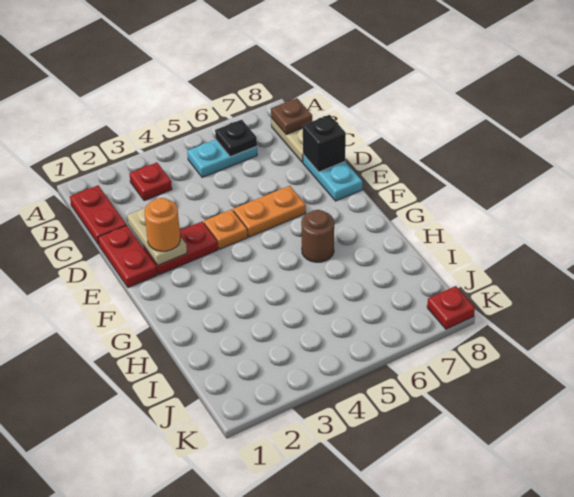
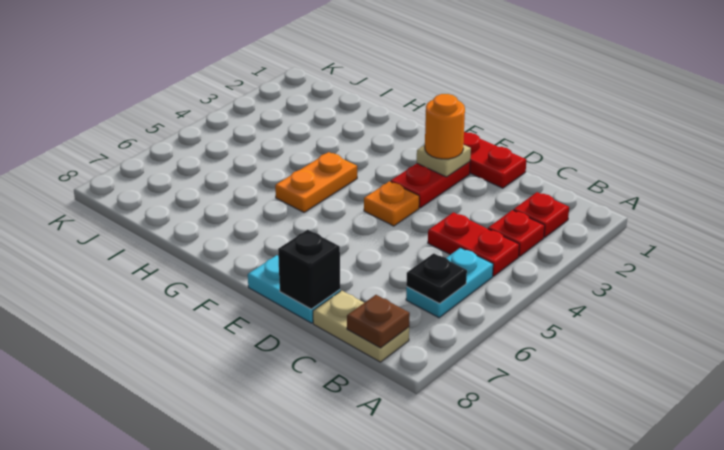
red 1x2 plate [70,186,126,245] -> red 1x2 plate moved to [428,212,519,276]
tan 1x2 plate [127,208,187,265] -> tan 1x1 plate [417,145,471,177]
orange 1x2 plate [233,186,306,237] -> orange 1x2 plate moved to [275,152,357,212]
brown 1x1 round brick [301,210,334,262] -> none
red 1x1 plate [427,286,475,329] -> red 1x1 plate moved to [514,192,569,237]

